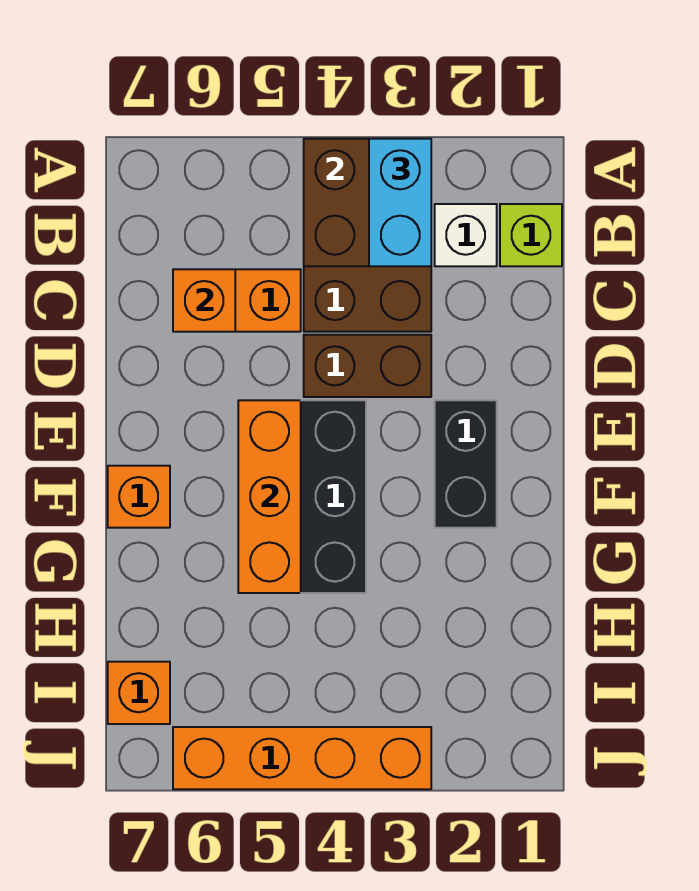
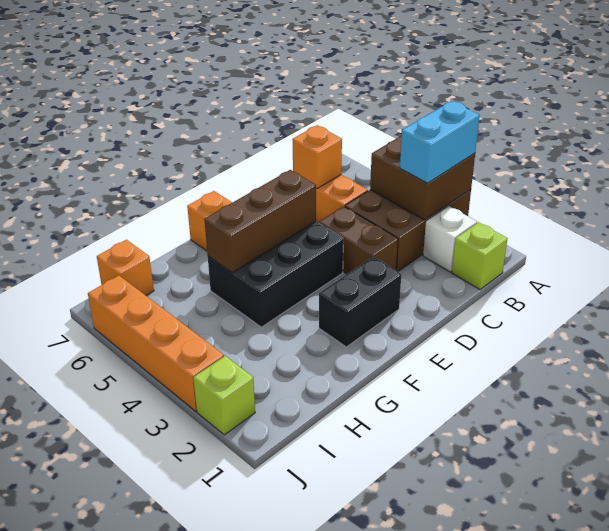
orange 1x3 brick [238,400,301,593] -> brown 1x3 brick [204,170,316,273]
none -> lime 1x1 brick [193,356,255,435]

